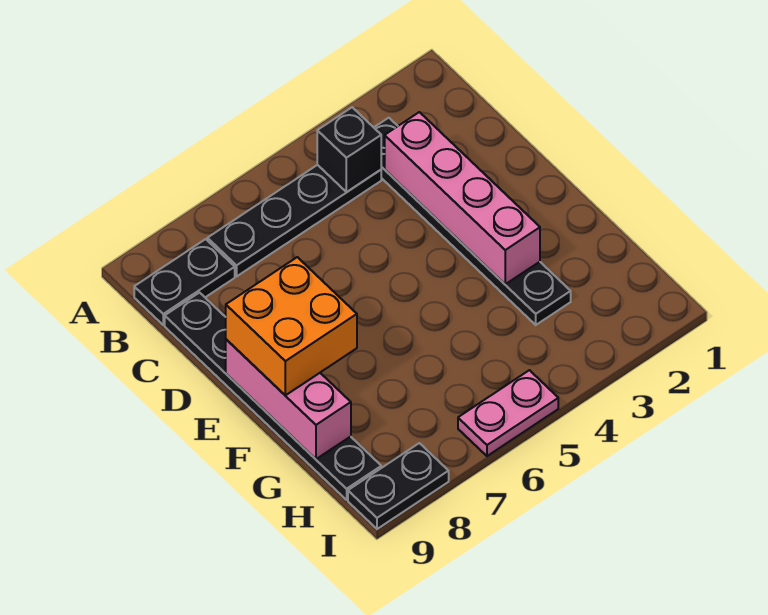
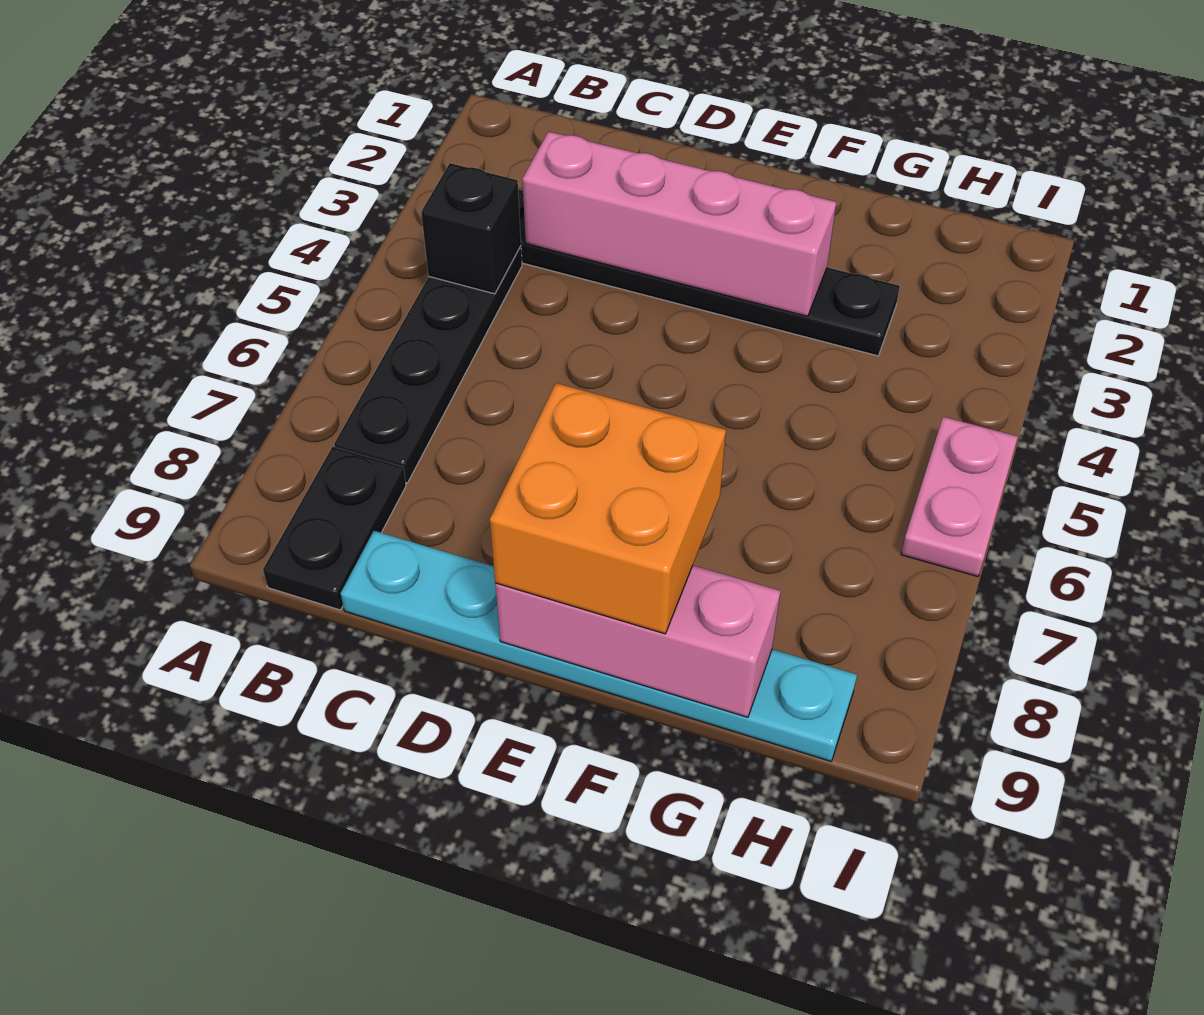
black 1x6 plate [165,293,381,500] -> cyan 1x6 plate [341,531,857,761]
black 1x2 plate [348,443,449,529] -> none

